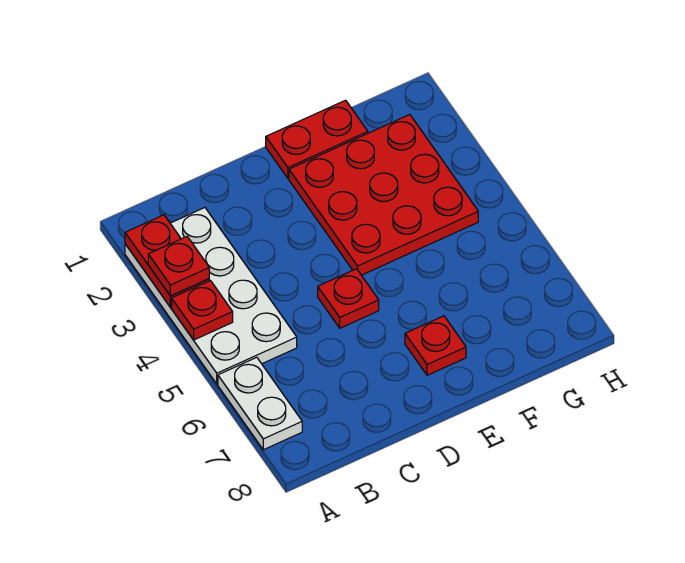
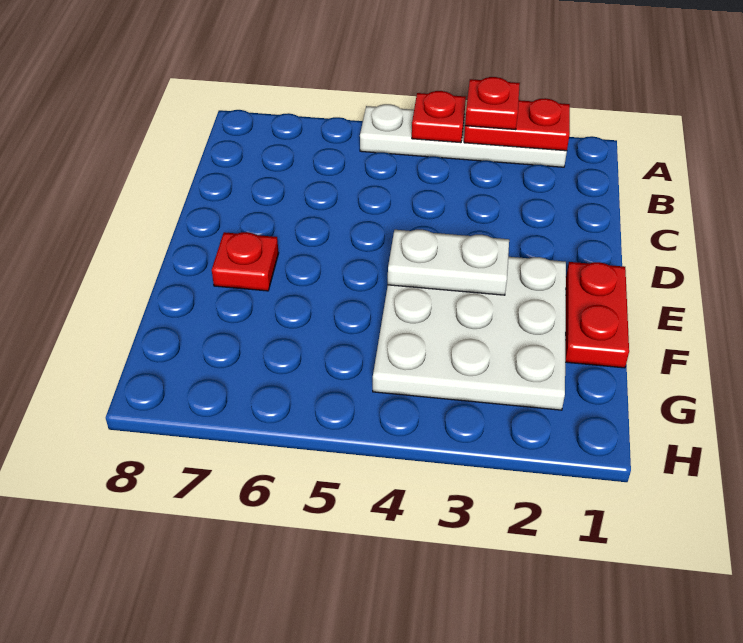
white 2x4 plate [125,208,297,384] -> white 1x4 plate [360,104,567,167]
white 1x2 plate [218,357,302,450] -> white 1x2 plate moved to [388,230,509,295]
red 1x1 plate [318,269,379,328] -> none
red 3x3 plate [289,115,478,275] -> white 3x3 plate [373,257,566,410]

